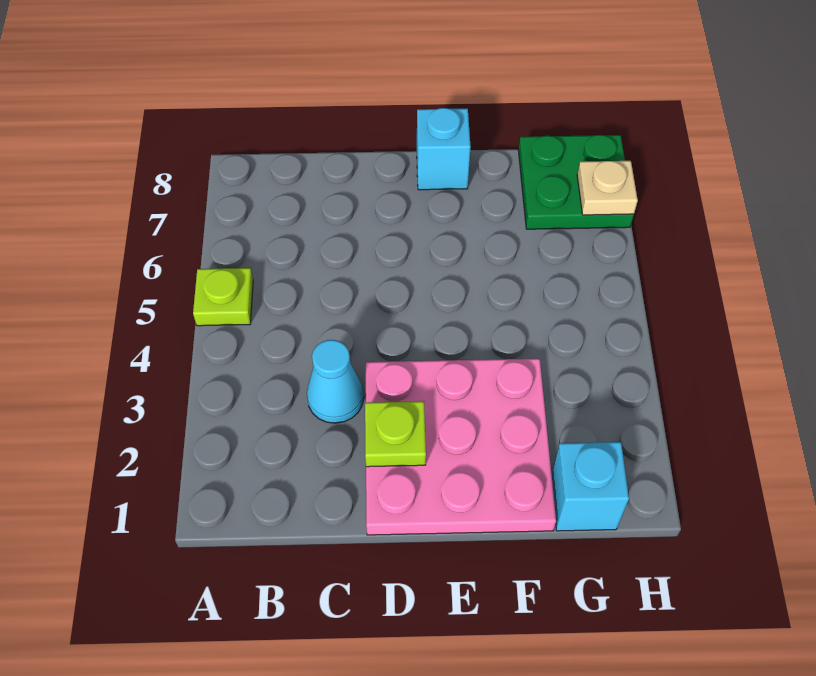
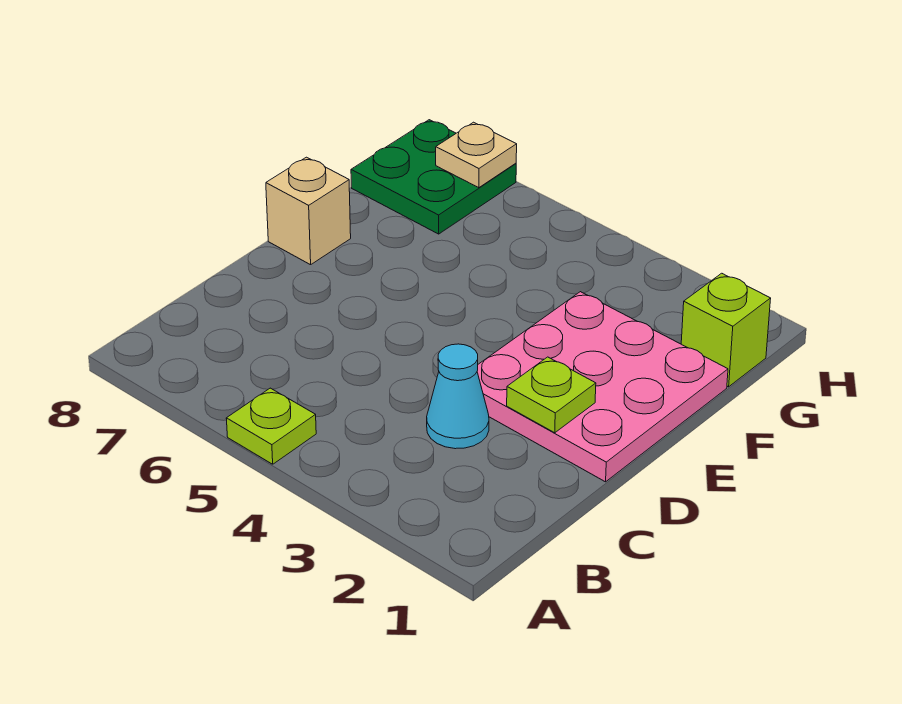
cyan 1x1 brick [417,108,471,190] -> tan 1x1 brick [266,157,351,265]
cyan 1x1 brick [552,442,629,531] -> lime 1x1 brick [681,273,771,387]

